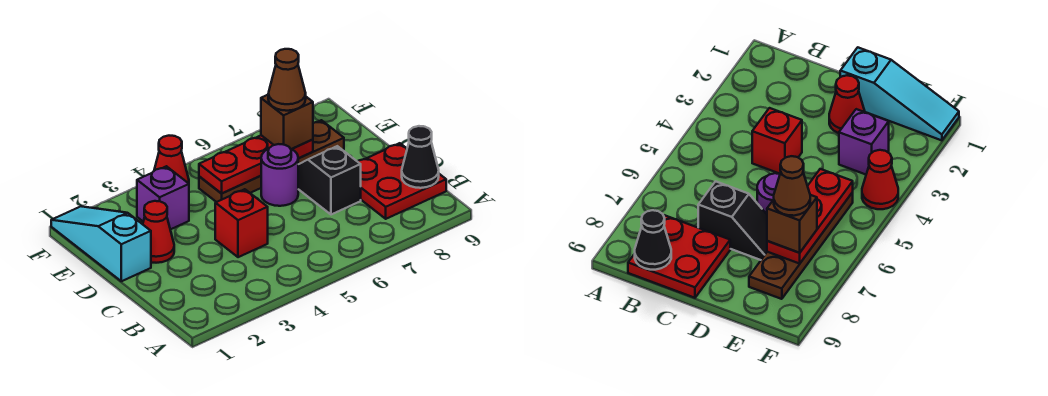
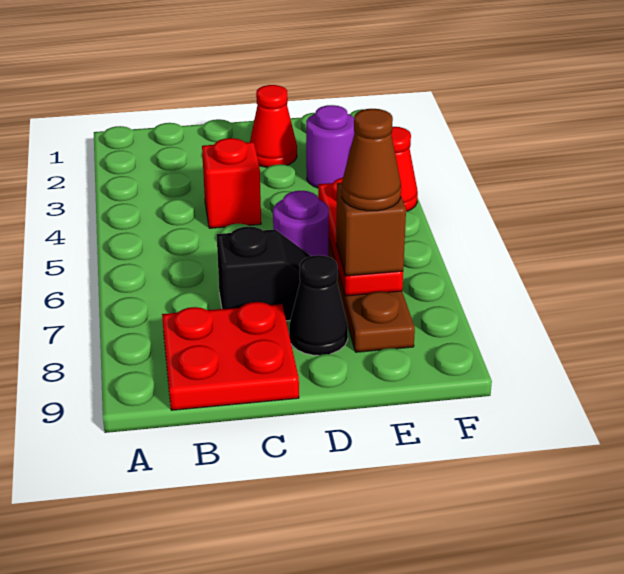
black 1x1 cone [402,126,439,188] -> black 1x1 cone moved to [289,255,348,355]
cyan 1x3 slope [51,206,151,281] -> none
purple 1x1 brick [137,166,189,230] -> purple 1x1 round brick [306,105,355,188]

